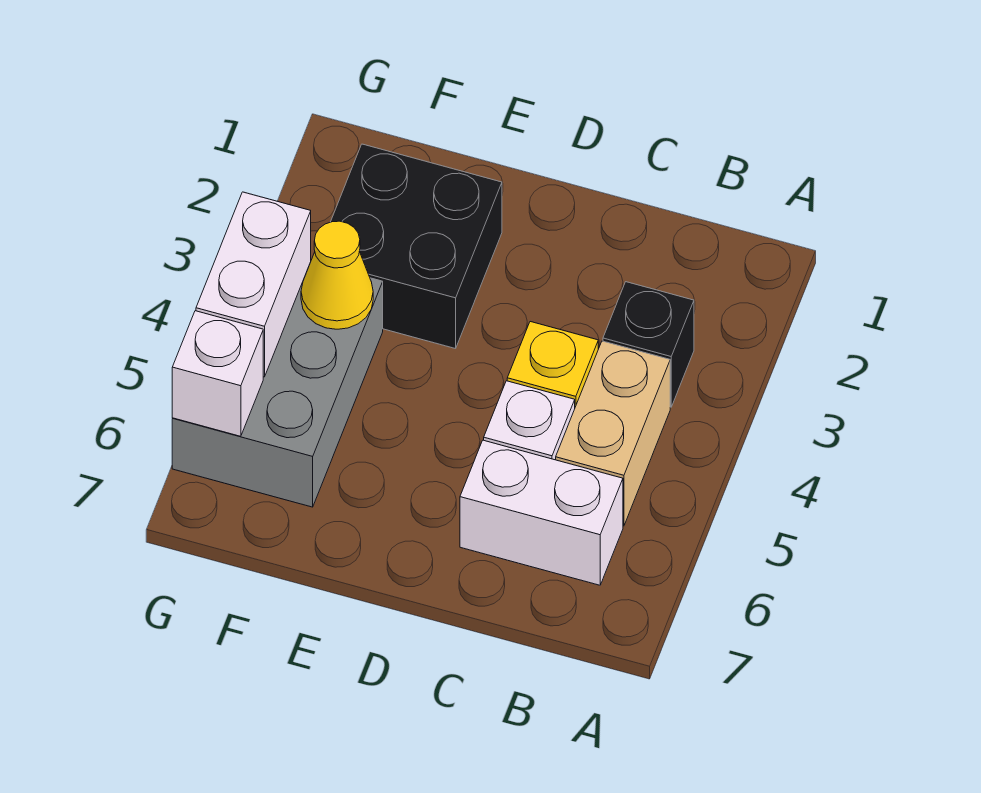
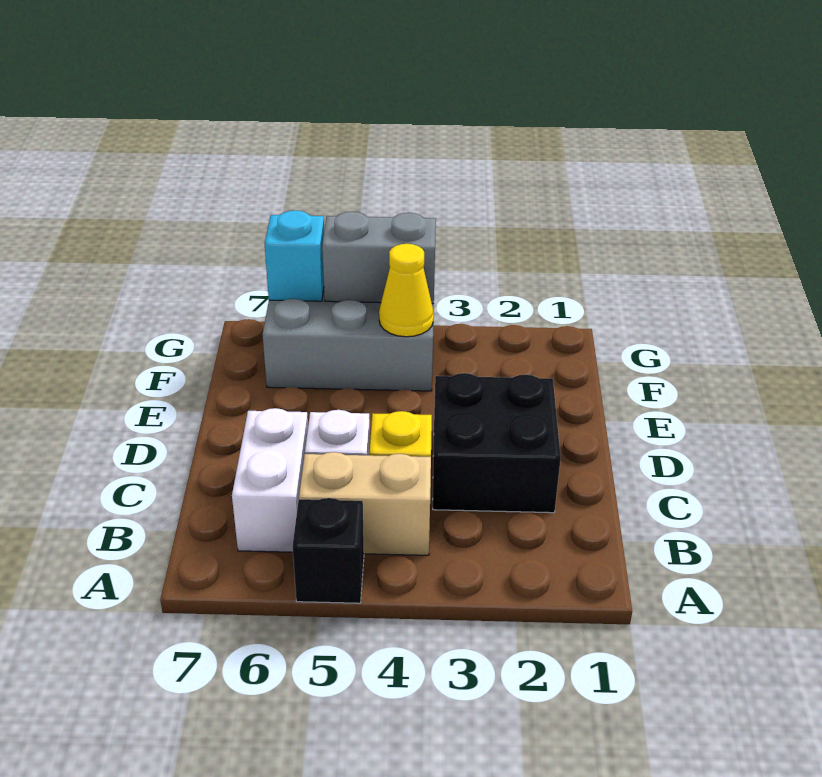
black 1x1 brick [603,282,694,407] -> black 1x1 brick moved to [293,498,364,603]
black 2x2 brick [331,144,502,349] -> black 2x2 brick moved to [433,373,561,513]
white 1x2 brick [196,192,311,377] -> grey 1x2 brick [322,212,436,304]
white 1x1 brick [172,311,263,436] -> cyan 1x1 brick [265,210,324,301]

